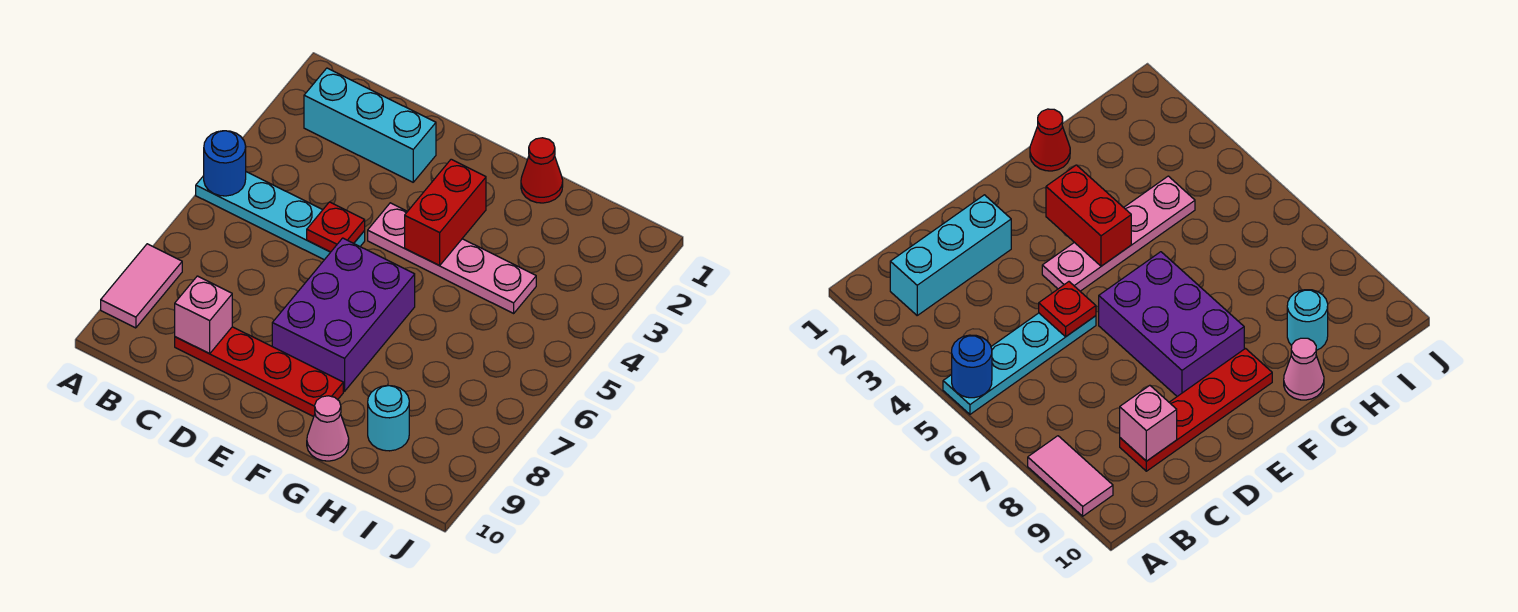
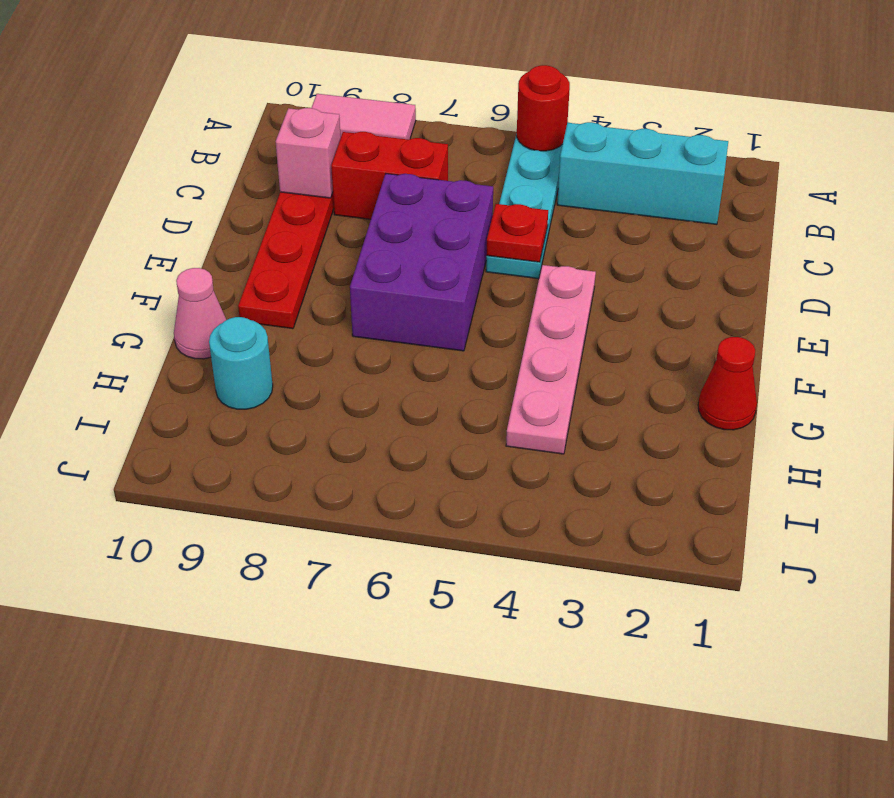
blue 1x1 round brick [204,131,246,196] -> red 1x1 round brick [517,65,570,151]
cyan 1x3 brick [304,68,436,182] -> cyan 1x3 brick turned to [557,122,728,224]
purple 2x3 brick [272,238,415,391] -> purple 2x3 brick turned to [350,174,493,351]
red 1x2 brick [405,159,486,266] -> red 1x2 brick moved to [331,132,448,219]

